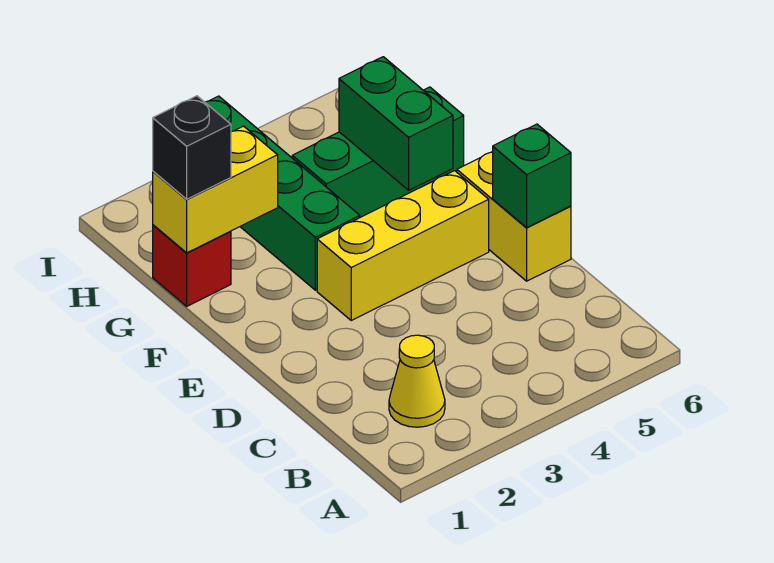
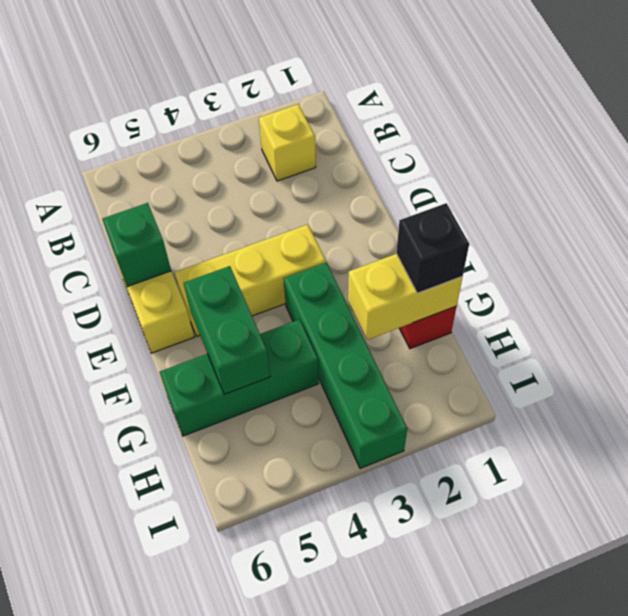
yellow 1x1 cone [389,335,445,427] -> yellow 1x1 brick [259,104,316,181]

